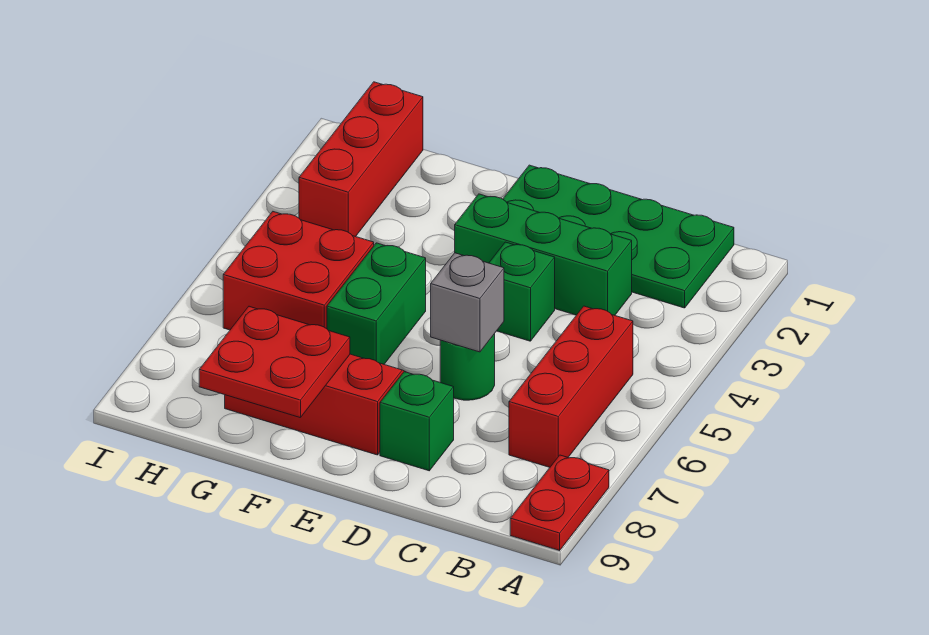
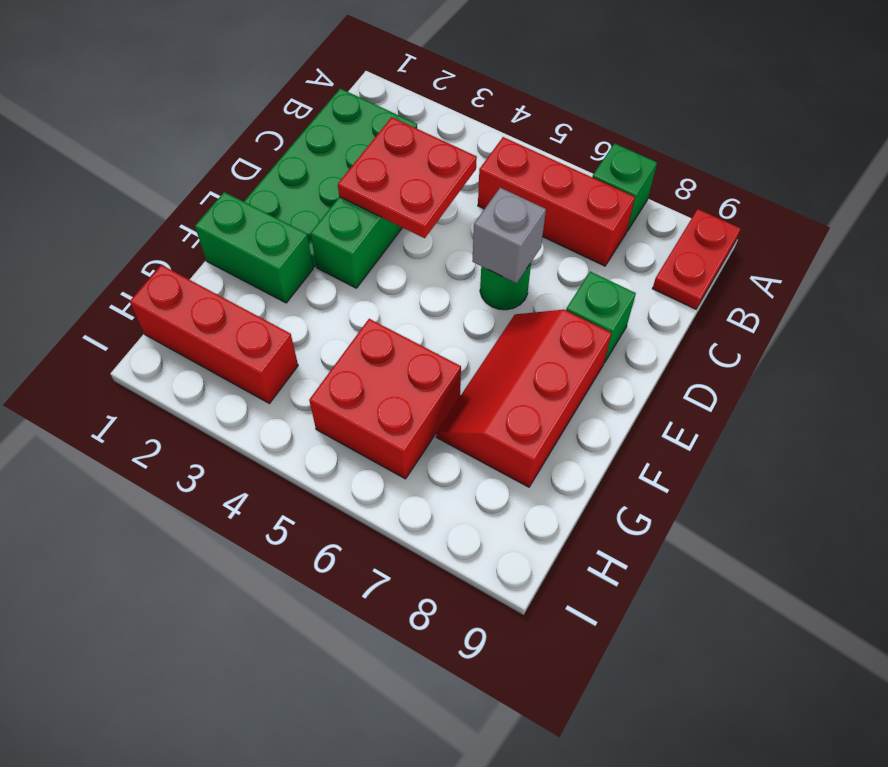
red 1x2 plate [510,455,609,551] -> red 1x2 plate turned to [652,209,741,309]
green 1x1 brick [489,242,555,341] -> green 1x1 brick moved to [592,143,657,231]
green 1x2 brick [327,243,426,364] -> green 1x2 brick moved to [195,192,313,303]
red 2x2 plate [199,306,350,418] -> red 2x2 plate moved to [338,117,477,238]

